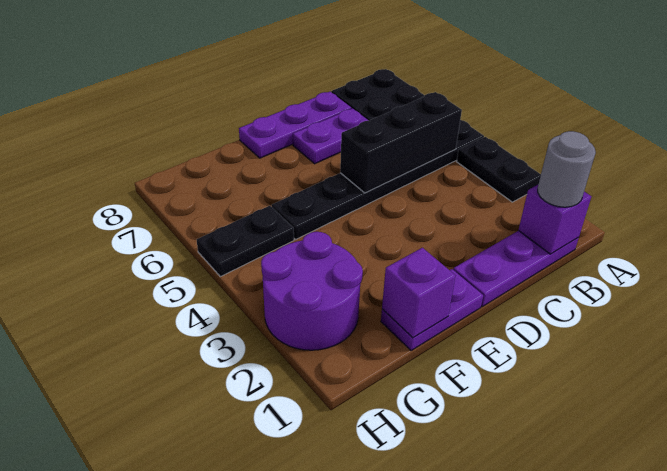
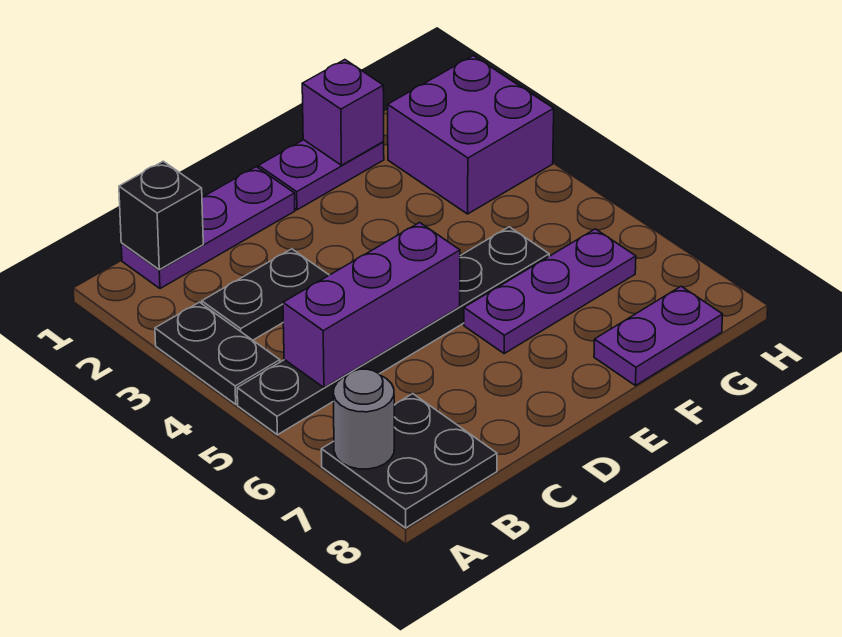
purple 1x1 brick [519,185,591,254] -> black 1x1 brick [119,161,203,270]
grey 1x1 round brick [538,131,596,207] -> grey 1x1 round brick moved to [333,369,394,469]
black 1x3 brick [340,92,462,193] -> purple 1x3 brick [283,223,460,388]
purple 1x2 plate [293,108,368,164] -> purple 1x2 plate moved to [594,286,723,386]
purple 1x3 plate [239,92,351,158] -> purple 1x3 plate moved to [464,229,636,353]
purple 2x2 round brick [261,232,363,350] -> purple 2x2 brick [388,56,554,214]
black 1x2 plate [197,206,294,277] -> black 1x2 plate moved to [202,249,329,340]

